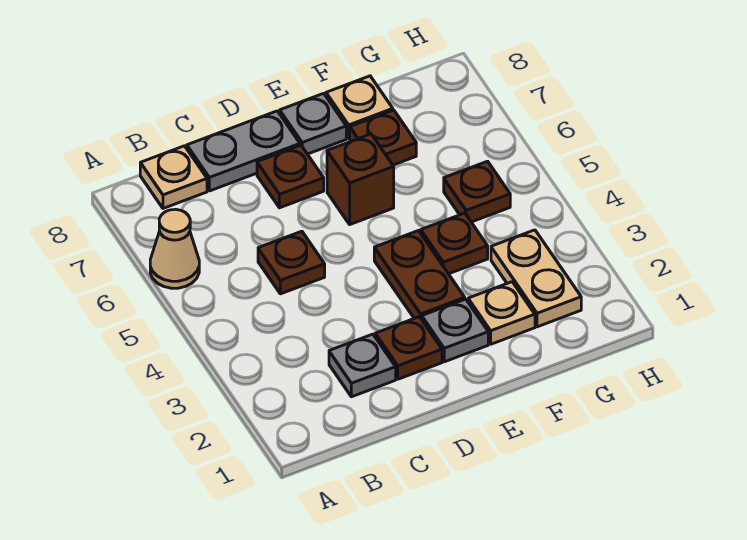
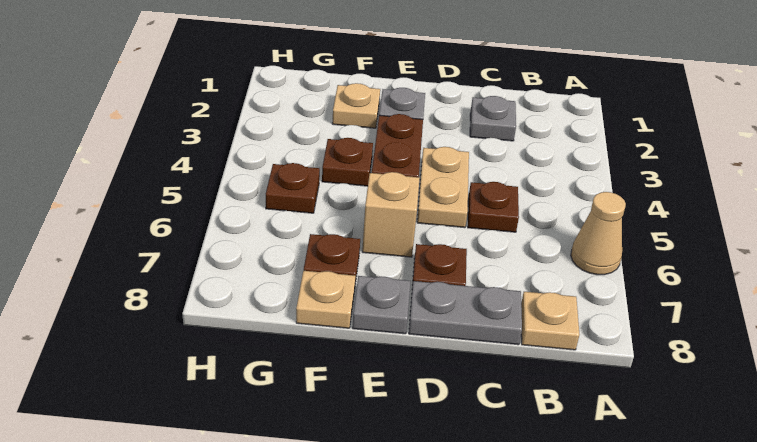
brown 1x1 plate [375,317,442,379] -> none
brown 1x1 brick [327,134,394,224] -> tan 1x1 brick [362,172,419,257]
tan 1x2 plate [491,230,581,327] -> tan 1x2 plate moved to [417,147,469,228]

